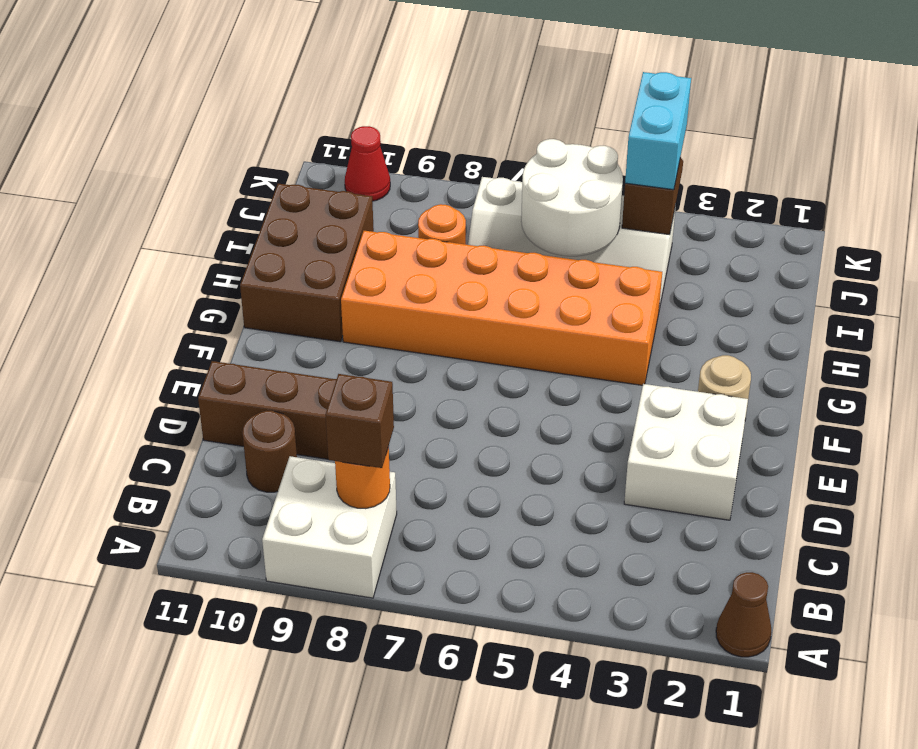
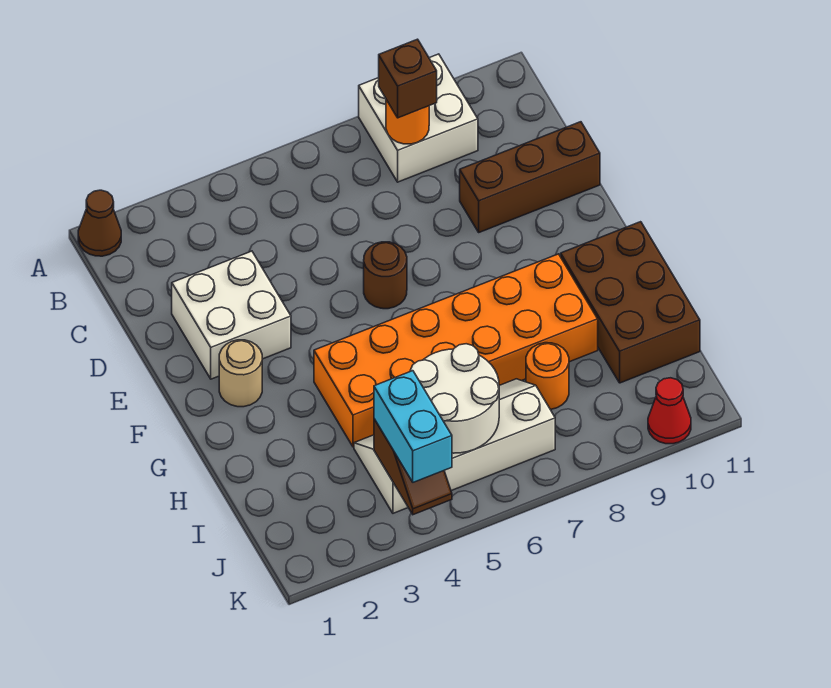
brown 1x1 round brick [242,411,297,492] -> brown 1x1 round brick moved to [364,242,407,309]

